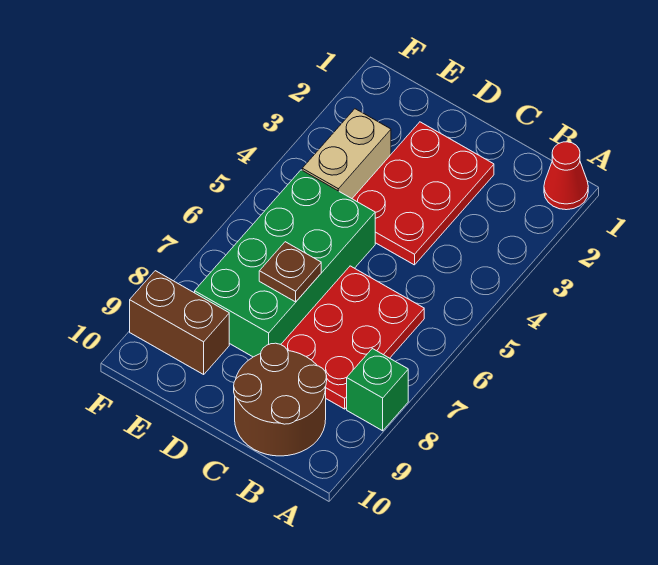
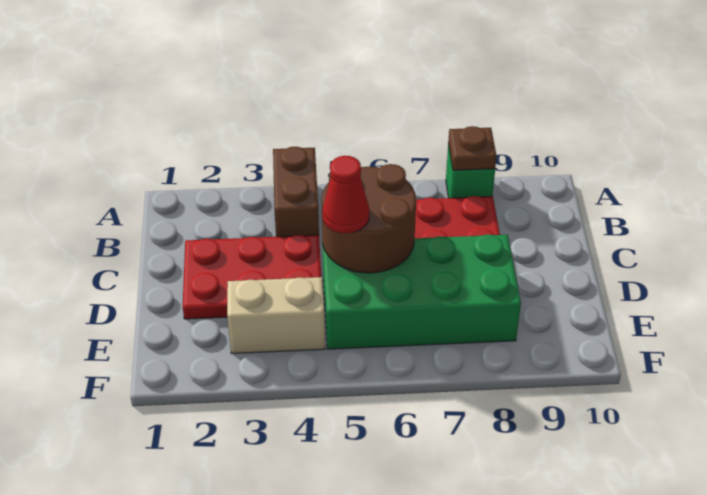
red 1x1 cone [544,142,588,210] -> red 1x1 cone moved to [322,156,369,233]
brown 2x2 round brick [234,343,327,456] -> brown 2x2 round brick moved to [322,164,416,273]
brown 1x1 plate [259,242,321,302] -> brown 1x1 plate moved to [448,126,497,170]
brown 1x2 brick [130,271,229,374] -> brown 1x2 brick moved to [273,147,319,237]

